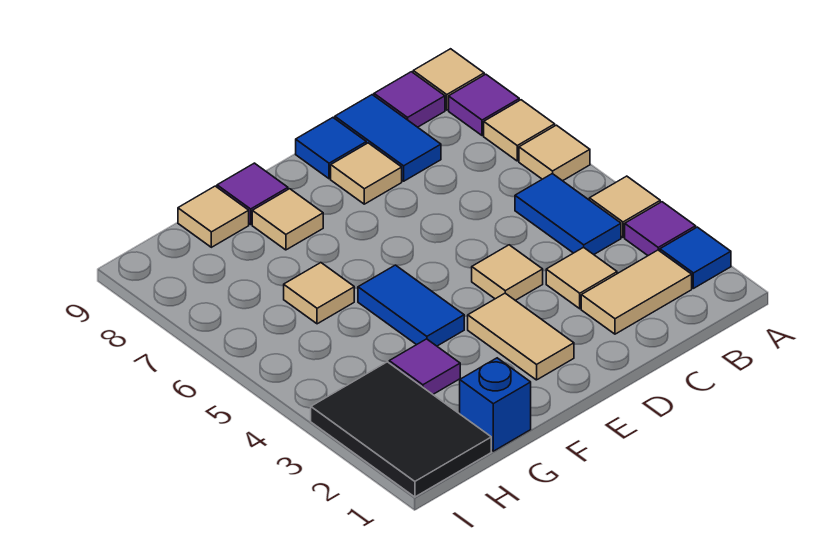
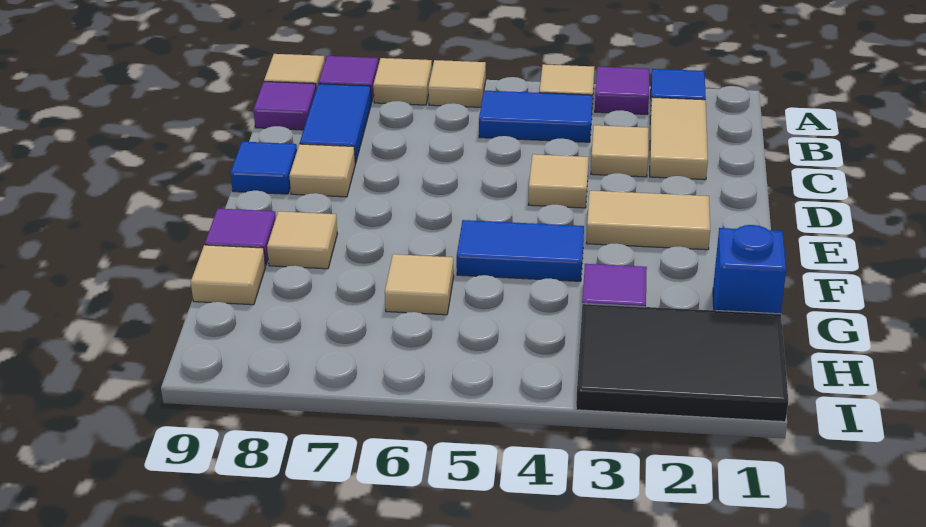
blue 1x2 tile [335,95,441,181] -> blue 1x2 tile turned to [300,84,371,164]

